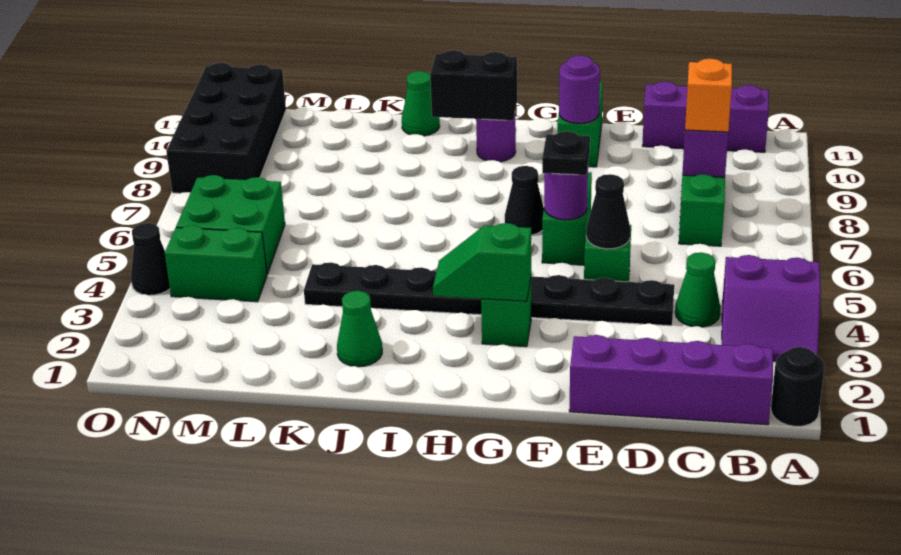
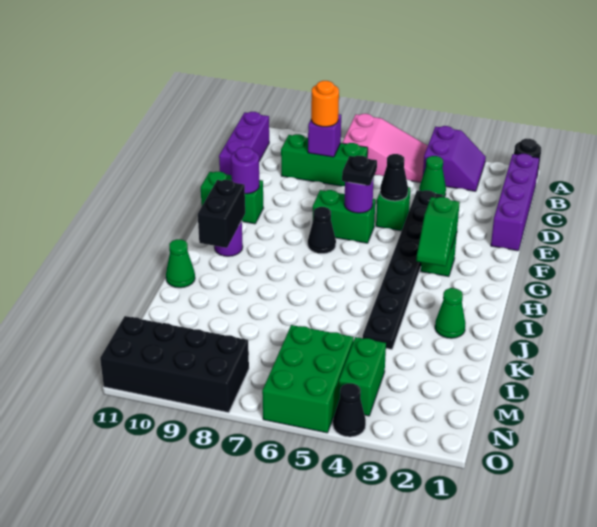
none -> pink 2x3 slope [342,114,428,182]
orange 1x1 brick [685,59,732,132] -> orange 1x1 round brick [311,81,339,127]
green 2x2 brick [176,175,285,274] -> green 2x3 brick [262,325,354,433]

